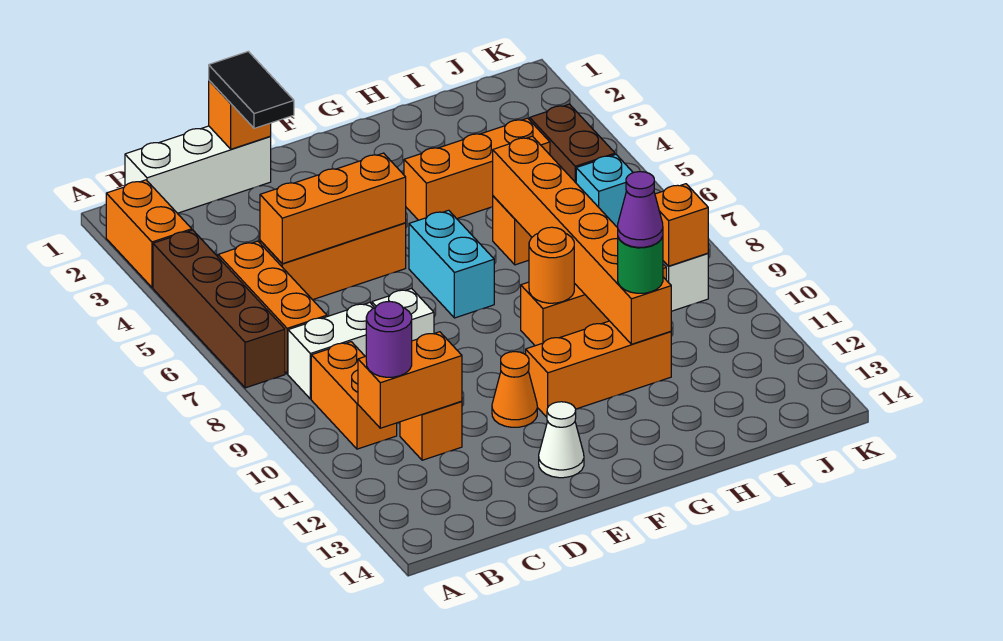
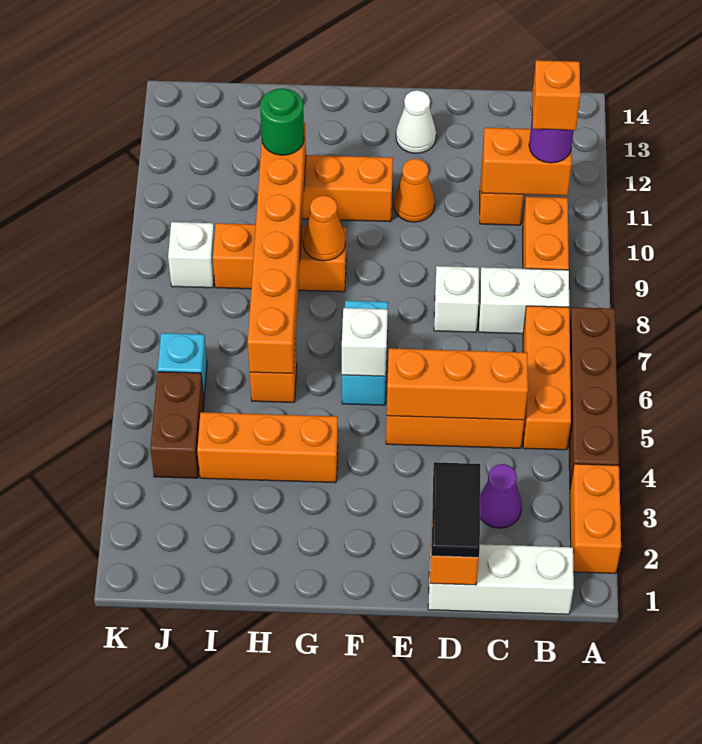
none -> white 1x1 brick [342,308,388,376]
orange 1x1 round brick [529,227,574,303] -> orange 1x1 cone [303,195,345,261]
purple 1x1 cone [618,172,663,247] -> purple 1x1 cone moved to [480,464,522,528]
orange 1x1 brick [655,184,708,266] -> orange 1x1 brick moved to [532,60,580,130]

